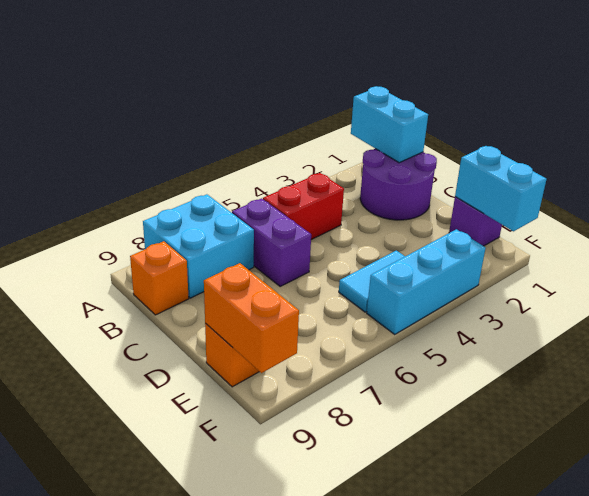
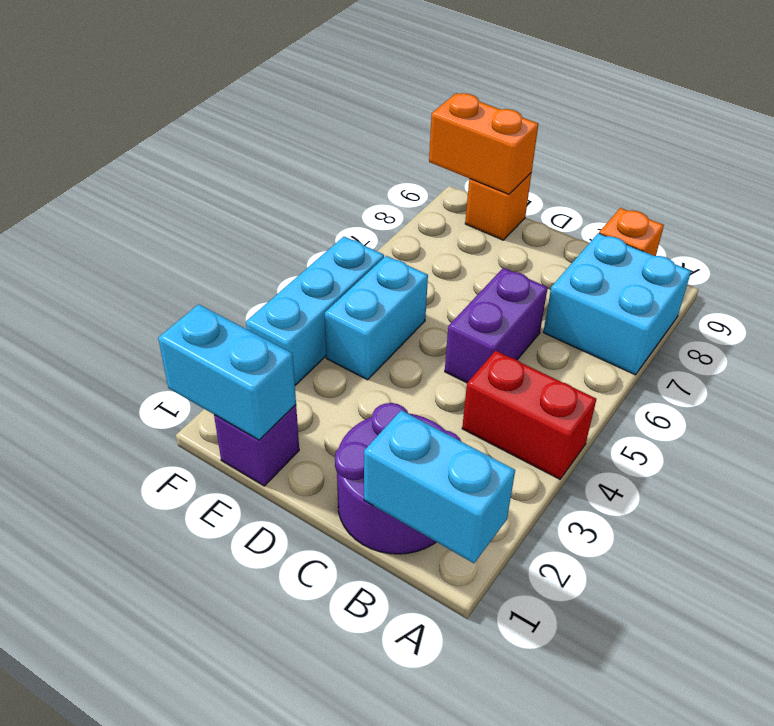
red 1x2 brick [263,173,344,240] -> red 1x2 brick turned to [462,351,596,479]
purple 1x2 brick [232,198,311,286] -> purple 1x2 brick turned to [445,268,548,383]
cyan 1x2 tile [339,250,405,312] -> cyan 1x2 brick [325,256,428,380]

